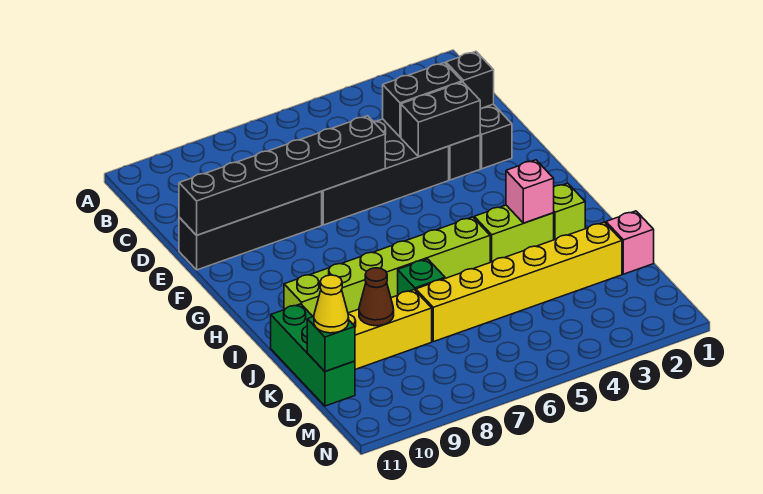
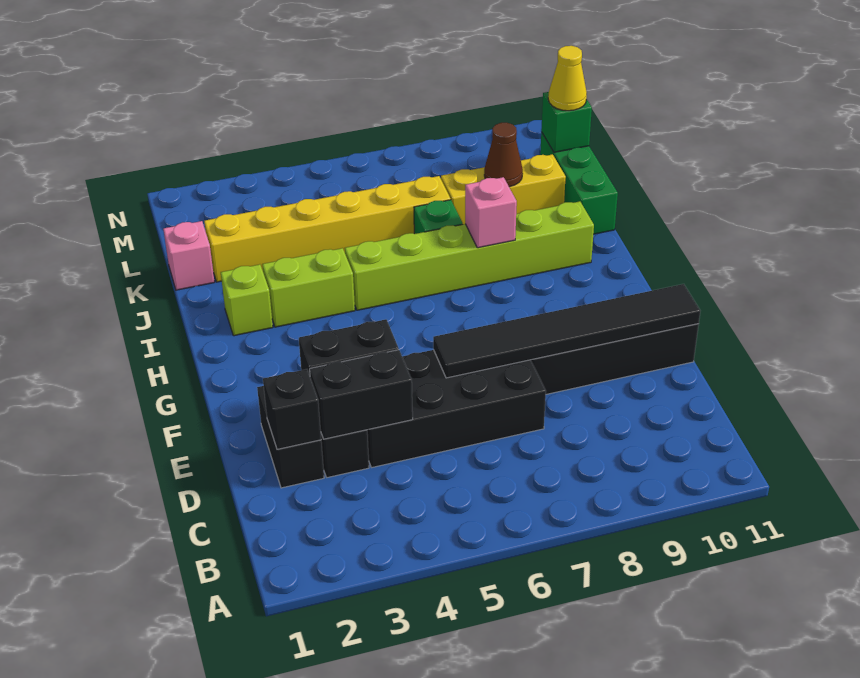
black 1x6 brick [179,116,385,235] -> black 1x6 tile [433,284,700,378]
pink 1x1 brick [506,160,554,223] -> pink 1x1 brick moved to [465,177,517,248]

